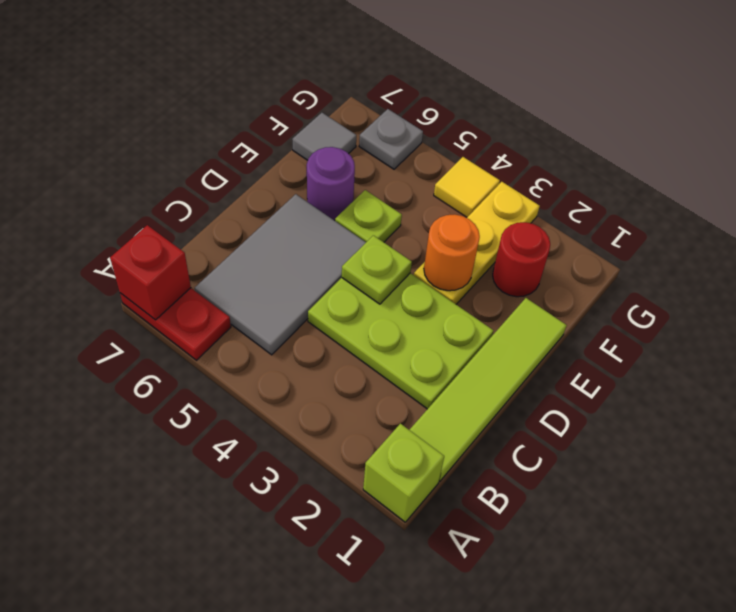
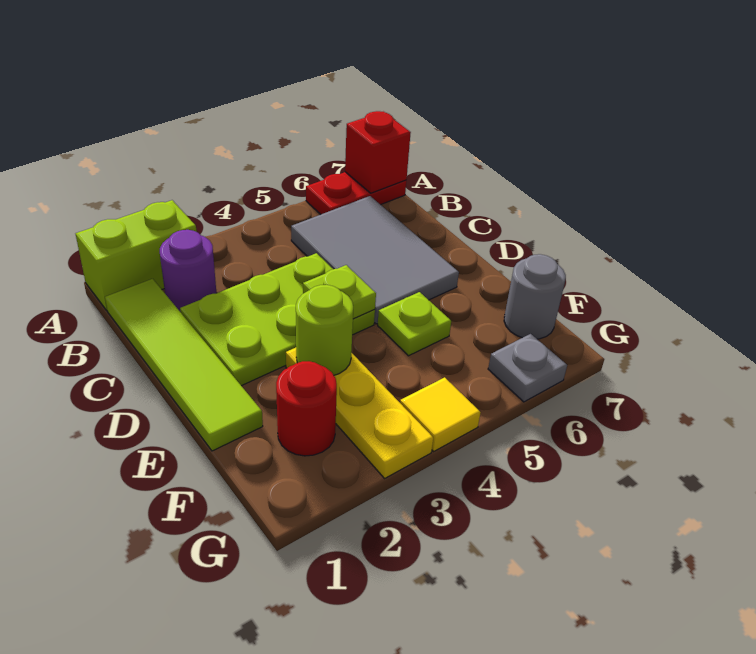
lime 1x1 brick [363,423,444,522] -> lime 1x2 brick [76,200,197,311]
orange 1x1 round brick [424,214,480,291] -> lime 1x1 round brick [296,285,353,375]
purple 1x1 round brick [307,147,355,220] -> purple 1x1 round brick moved to [160,230,216,311]
grey 1x1 tile [292,113,356,160] -> grey 1x1 round brick [504,254,566,339]

